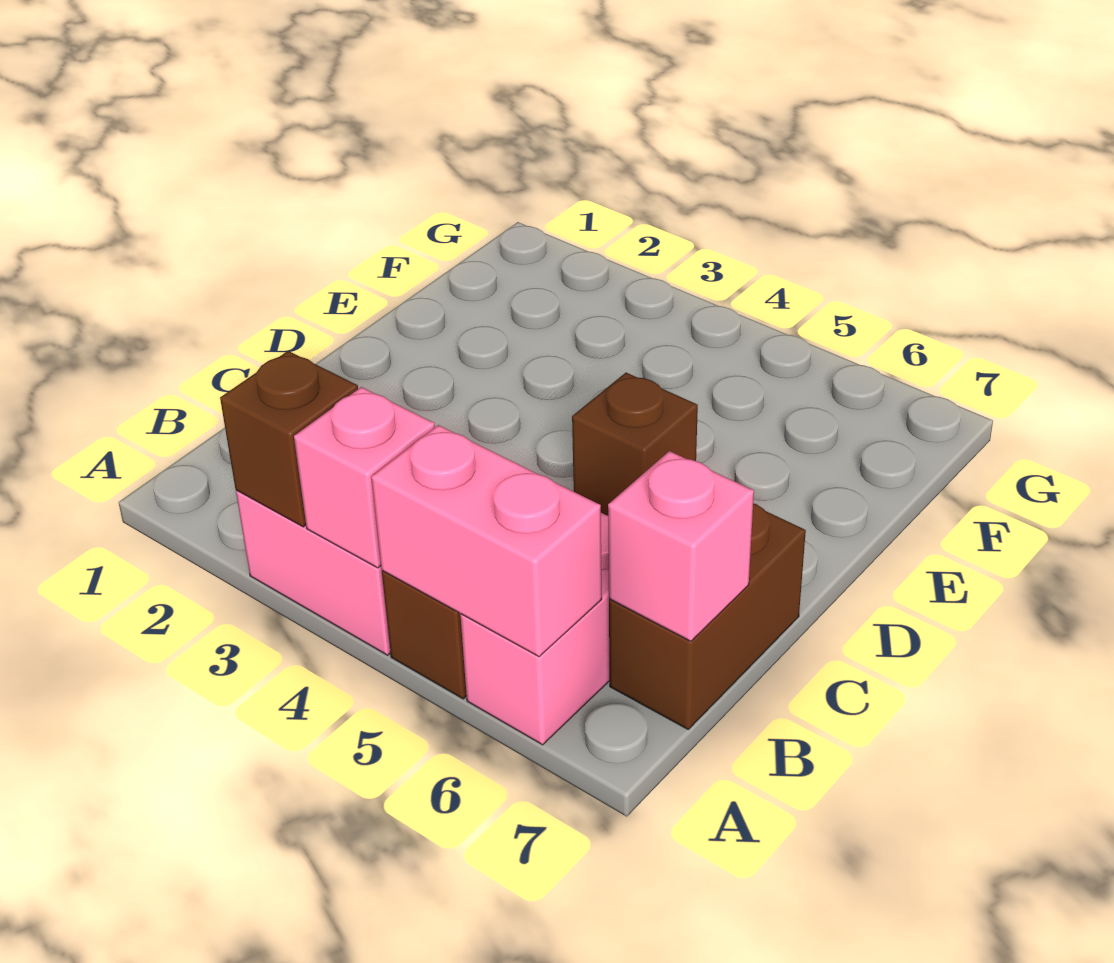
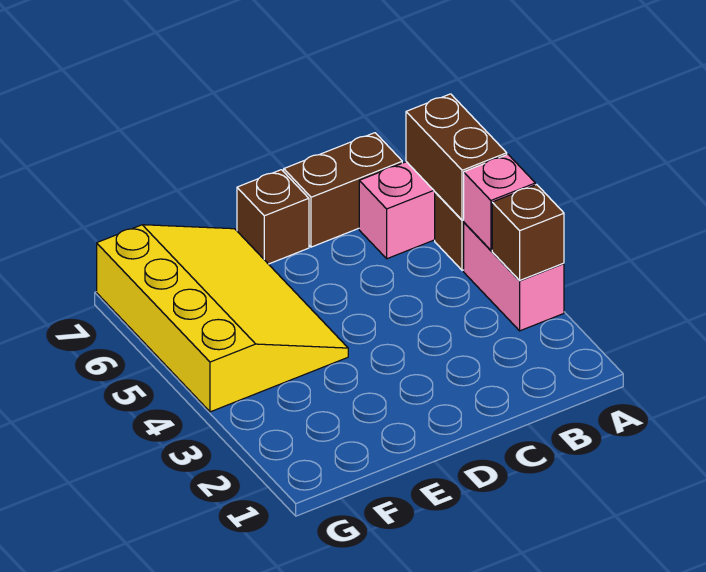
pink 1x2 brick [372,425,602,657] -> brown 1x2 brick [406,94,507,220]
pink 1x1 brick [608,451,754,641] -> none
brown 1x1 brick [572,373,698,516] -> brown 1x1 brick moved to [237,170,309,264]
none -> yellow 3x4 slope [97,225,348,412]

